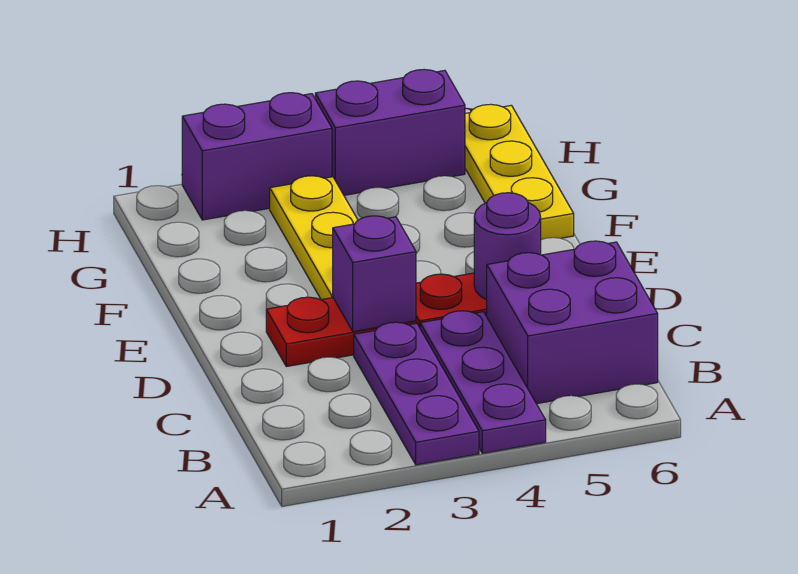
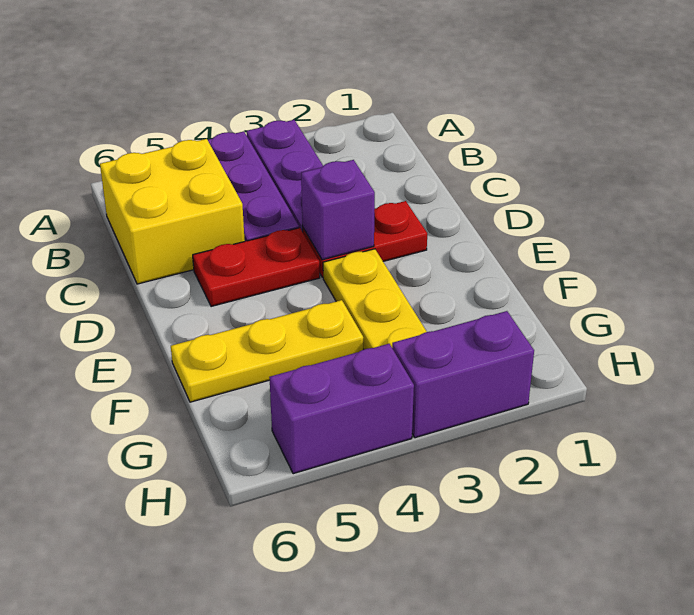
purple 2x2 brick [487,241,658,404] -> yellow 2x2 brick [100,139,245,284]
purple 1x1 round brick [474,193,541,300] -> none
yellow 1x3 plate [465,104,574,240] -> yellow 1x3 plate turned to [171,300,364,402]

